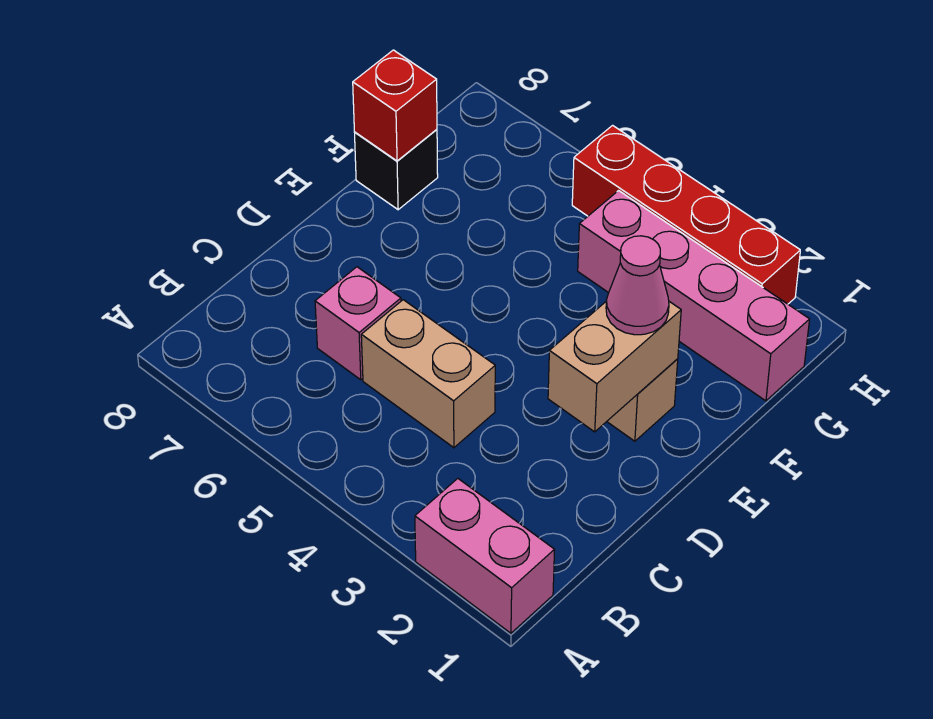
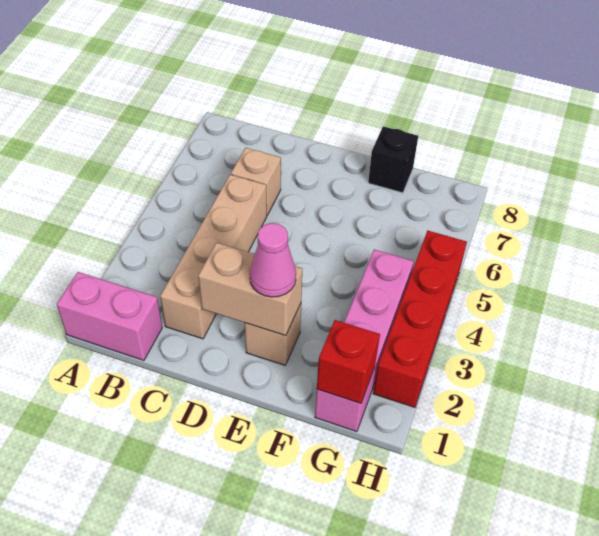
pink 1x2 brick [415,479,555,633] -> pink 1x2 brick turned to [57,272,162,360]
tan 1x2 brick [361,300,495,448] -> tan 1x4 brick [160,174,267,339]
pink 1x1 brick [315,267,401,380] -> tan 1x1 brick [231,148,281,215]
red 1x1 brick [353,50,437,161] -> red 1x1 brick moved to [317,320,380,403]

